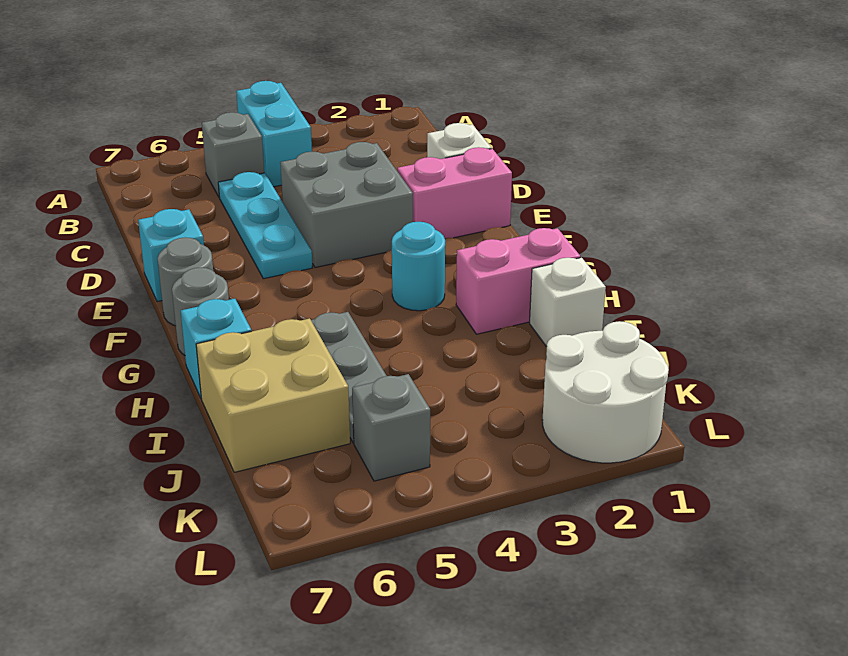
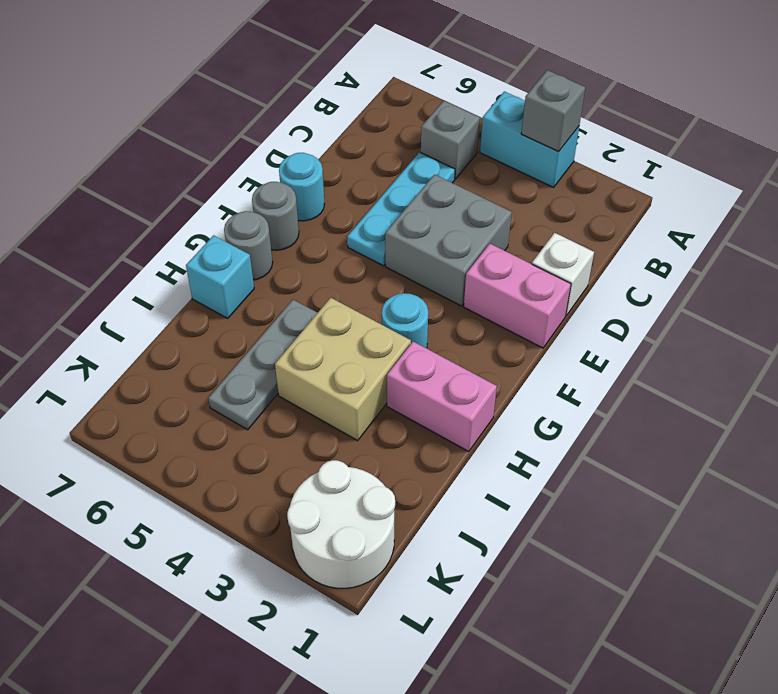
cyan 1x2 brick [236,81,312,187] -> cyan 1x2 brick turned to [480,91,579,187]
cyan 1x1 brick [138,209,204,302] -> cyan 1x1 round brick [279,153,324,221]
white 1x1 brick [530,258,606,347] -> none
tan 2x2 brick [196,318,350,472] -> tan 2x2 brick moved to [275,298,411,440]
grey 1x1 brick [352,374,430,481] -> grey 1x1 brick moved to [521,70,585,151]

